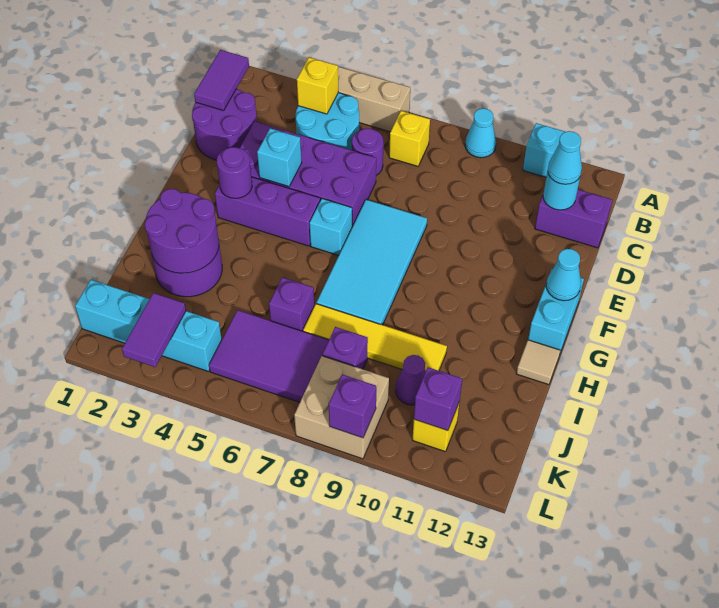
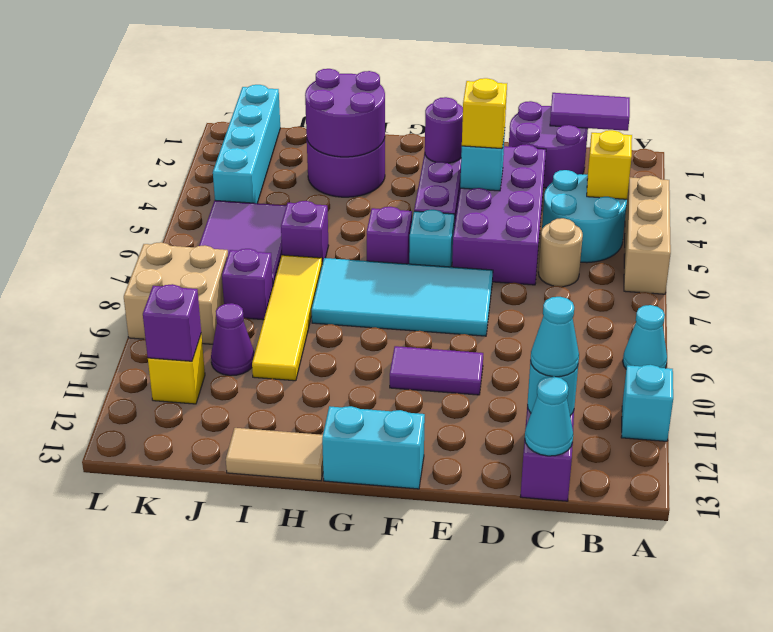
yellow 1x1 brick [389,111,430,166] -> yellow 1x1 brick moved to [462,78,507,149]
purple 1x1 round brick [352,129,383,175] -> tan 1x1 round brick [538,218,583,287]
cyan 1x1 cone [546,249,581,301] -> cyan 1x1 cone moved to [525,376,573,456]
tan 1x1 tile [516,340,561,385] -> tan 1x2 tile [226,428,323,481]
purple 1x2 tile [122,293,186,367] -> purple 1x2 tile moved to [390,346,483,395]
purple 1x1 brick [329,374,376,438] -> purple 1x1 brick moved to [367,207,412,264]

